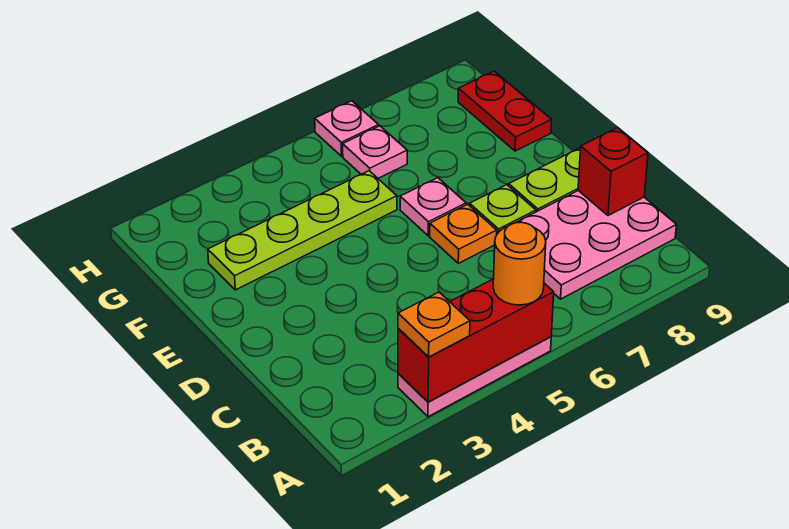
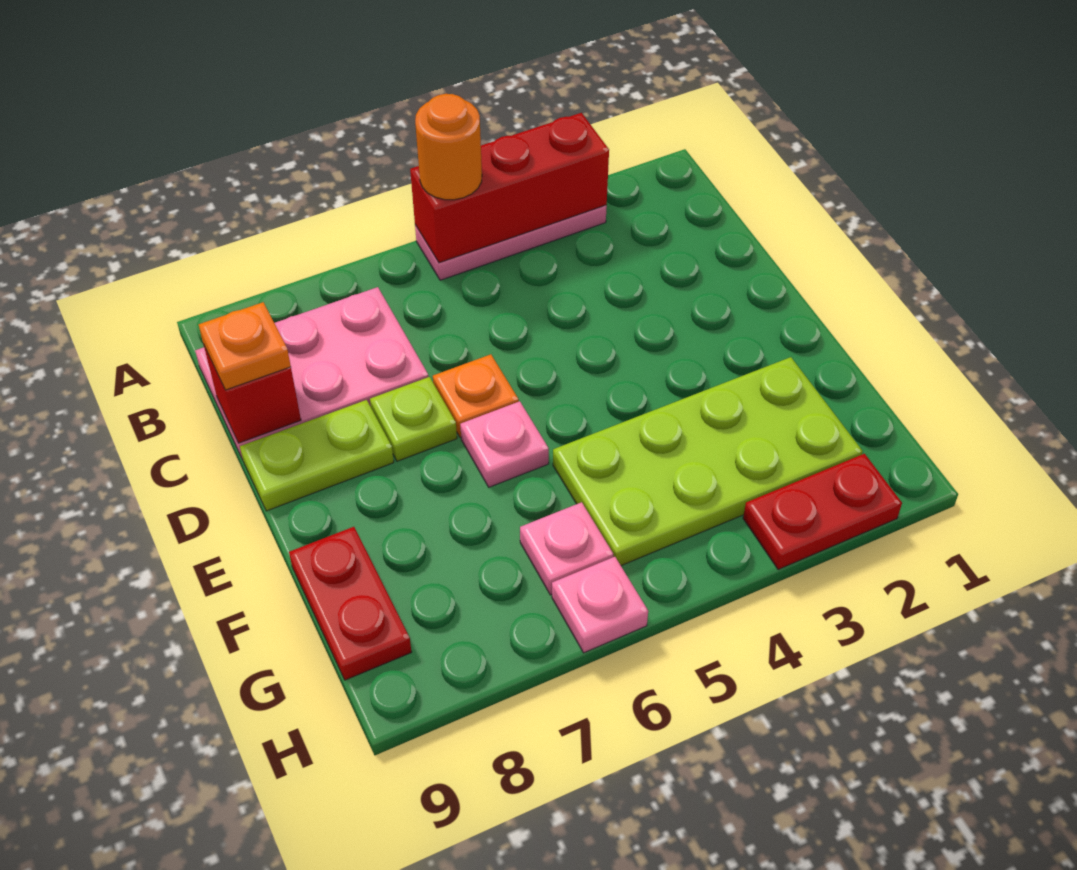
orange 1x1 plate [398,292,470,357] -> orange 1x1 plate moved to [199,302,291,390]
lime 1x4 plate [208,171,397,290] -> lime 2x4 plate [553,357,863,566]
none -> red 1x2 plate [743,454,902,570]

